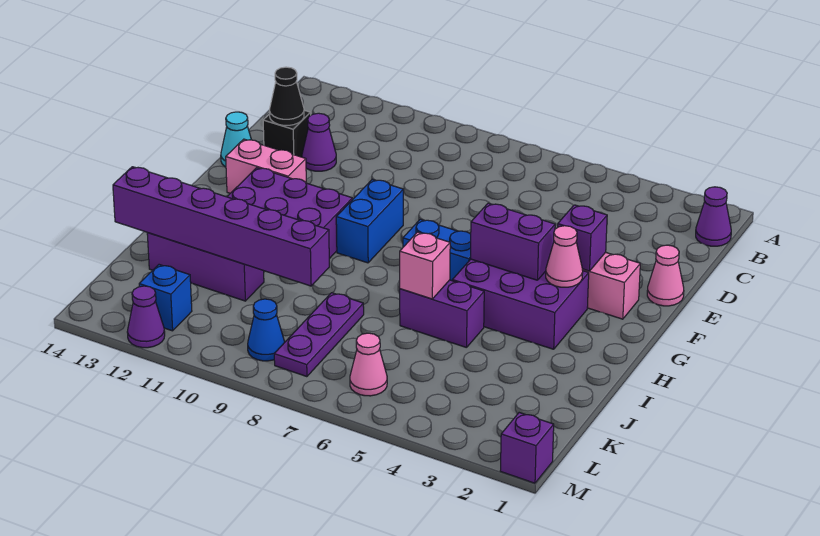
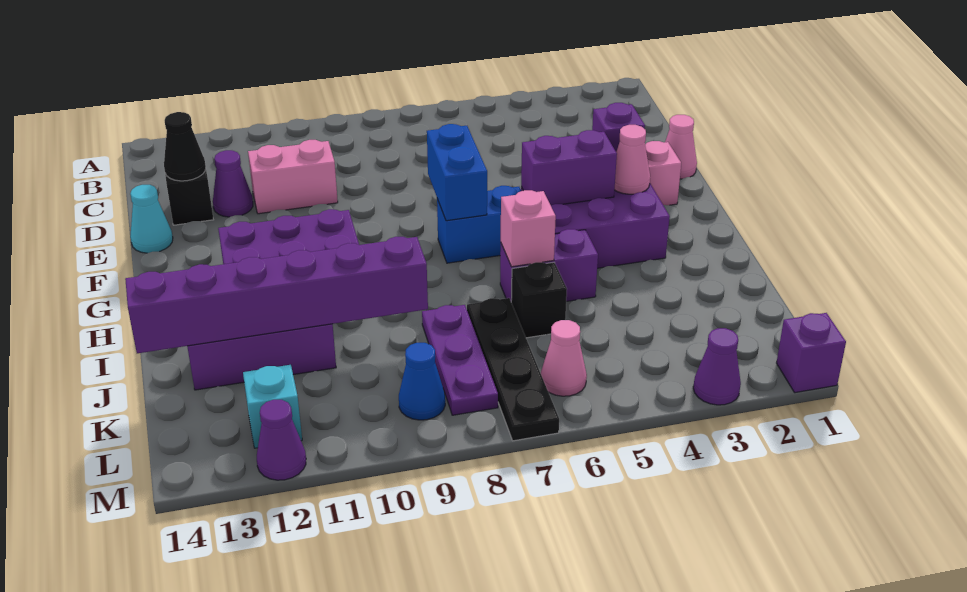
purple 1x1 cone [696,187,731,246] -> purple 1x1 cone moved to [693,328,741,405]
blue 1x2 brick [336,179,403,263] -> blue 1x2 brick moved to [427,124,487,221]
pink 1x2 brick [226,139,306,193] -> pink 1x2 brick moved to [248,140,338,214]
none -> black 1x1 brick [511,262,567,338]
none -> black 1x4 plate [467,298,559,441]
blue 1x1 brick [139,265,192,331] -> cyan 1x1 brick [243,365,302,448]

